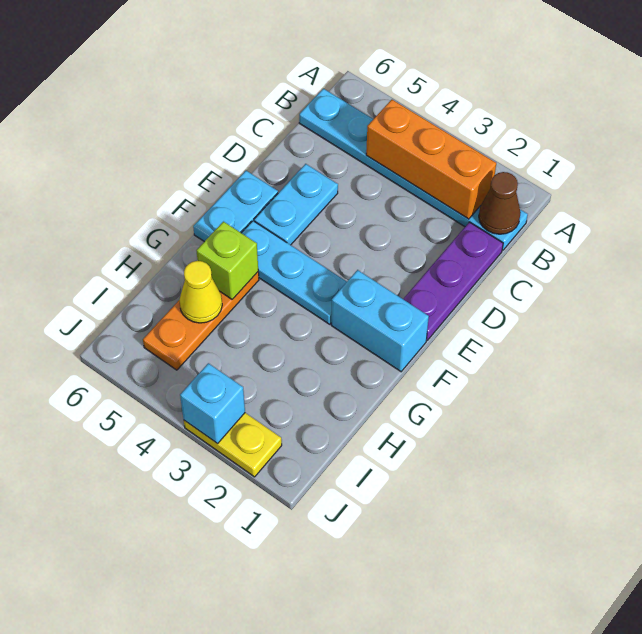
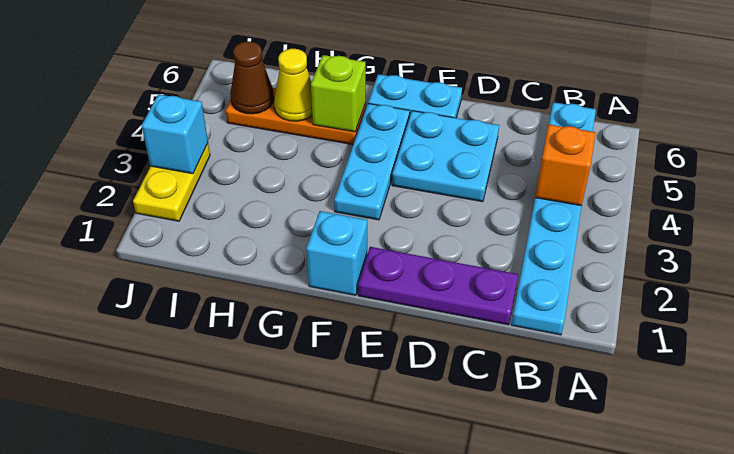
brown 1x1 cone [479,172,521,234] -> brown 1x1 cone moved to [230,41,274,114]
orange 1x3 brick [366,100,496,219] -> orange 1x1 brick [535,125,596,206]
cyan 1x2 plate [254,164,338,245] -> cyan 2x2 plate [392,111,499,202]
cyan 1x2 brick [331,270,429,372] -> cyan 1x1 brick [306,211,367,295]

